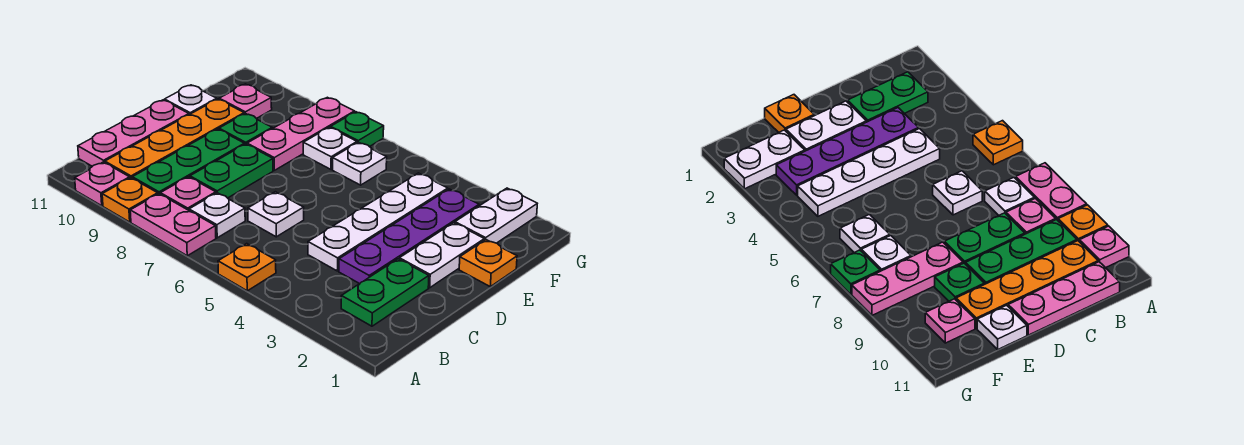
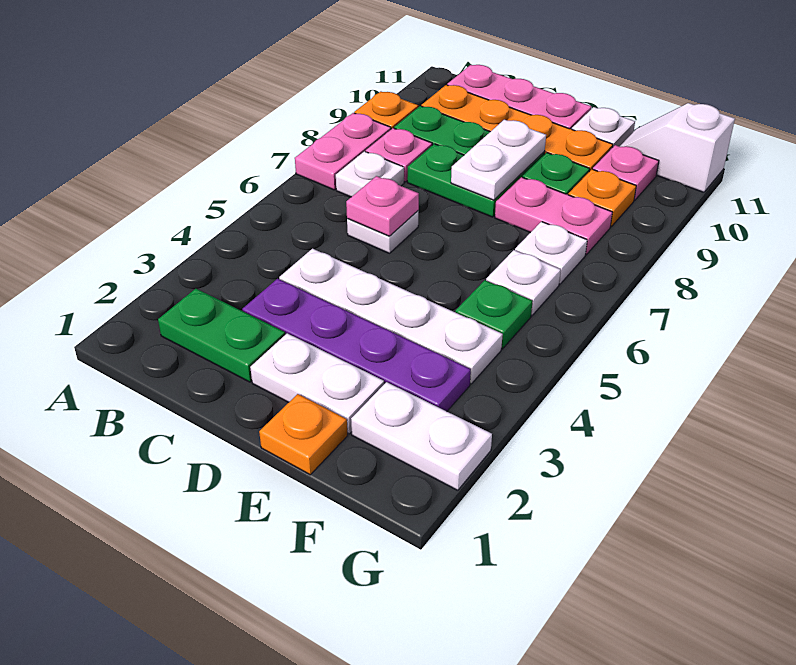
orange 1x1 plate [218,244,276,291] -> orange 1x1 plate moved to [568,169,636,227]
pink 1x1 plate [75,162,130,206] -> pink 1x1 plate moved to [346,176,419,236]
none -> white 1x2 plate [451,120,546,200]
pink 1x3 plate [247,97,355,170] -> pink 1x2 plate [495,177,613,255]
none -> white 1x2 slope [620,103,735,192]
green 1x1 plate [331,112,384,147] -> green 1x1 plate moved to [455,280,533,349]

